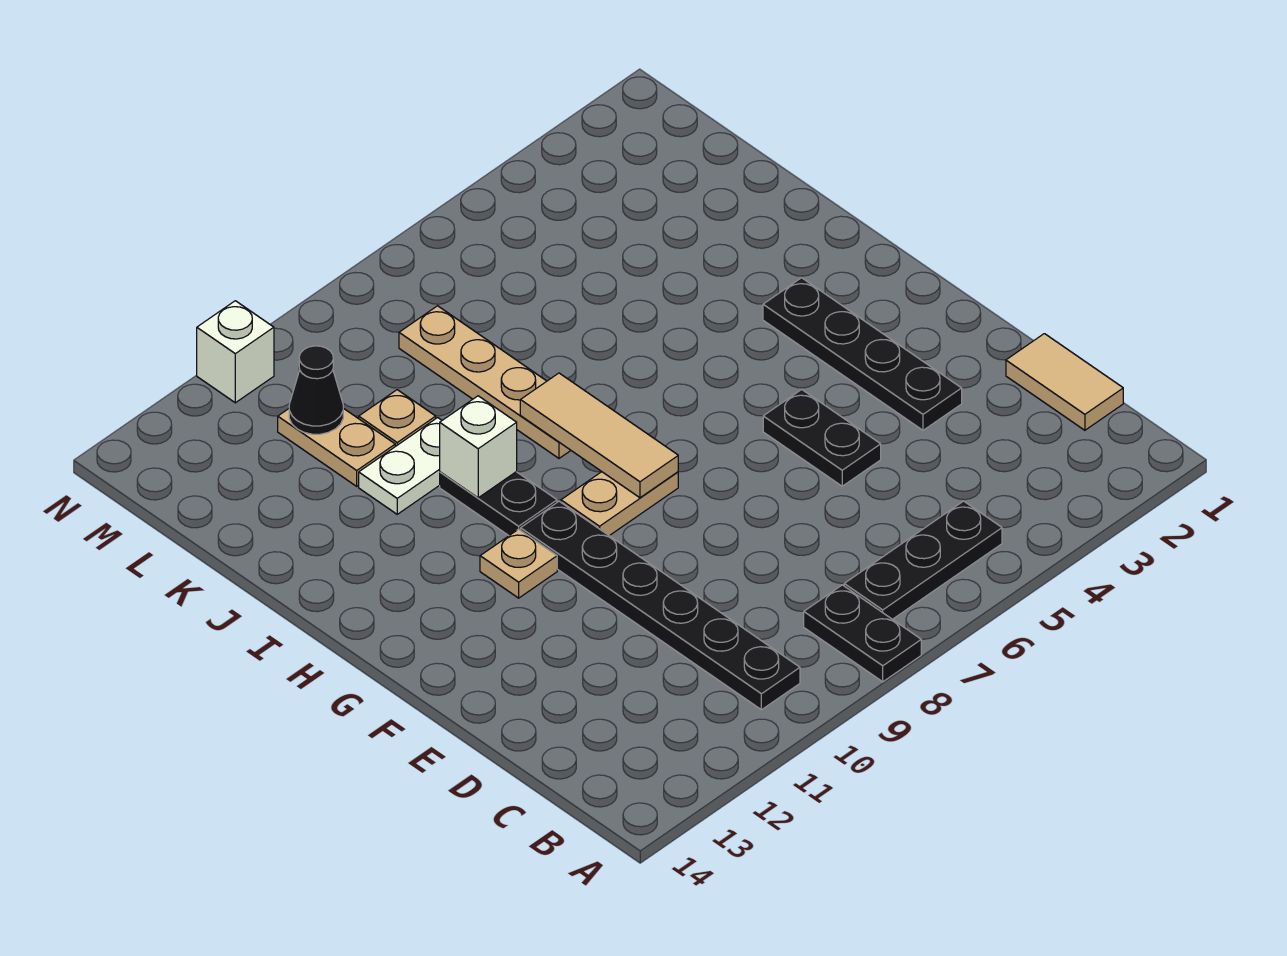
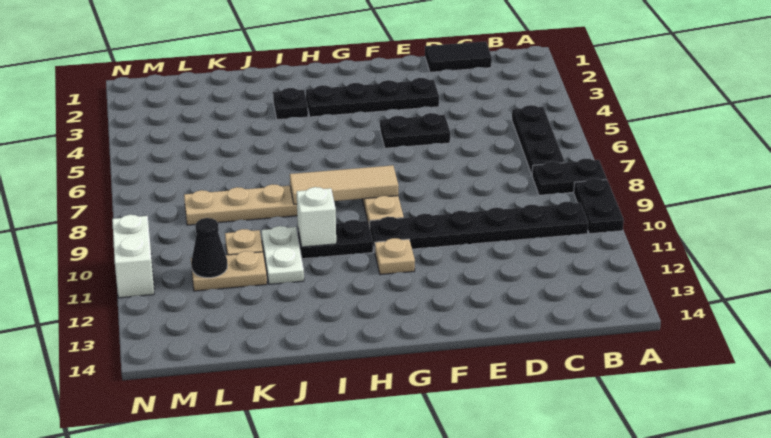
none -> black 1x2 plate [574,178,624,234]
tan 1x2 tile [1006,334,1123,430] -> black 1x2 tile [425,42,492,72]
none -> black 1x1 plate [273,88,308,120]
white 1x1 brick [197,301,274,403] -> white 1x2 brick [112,215,154,298]

